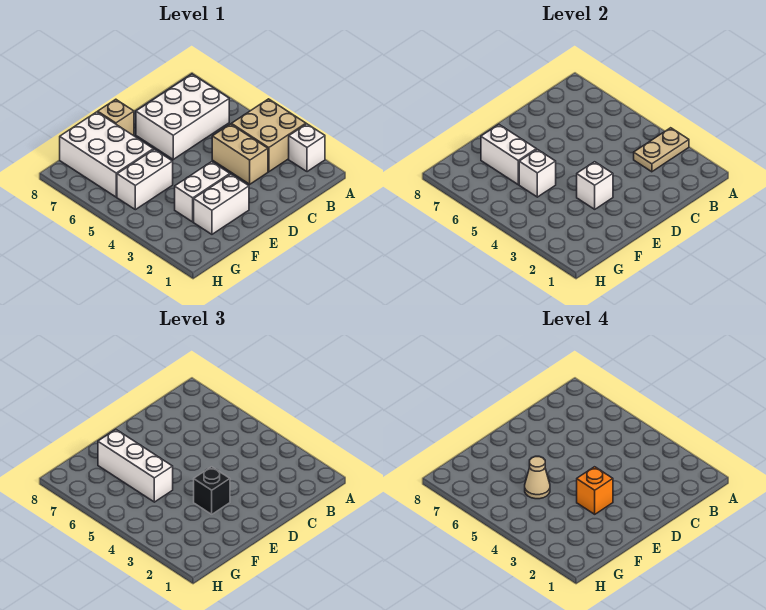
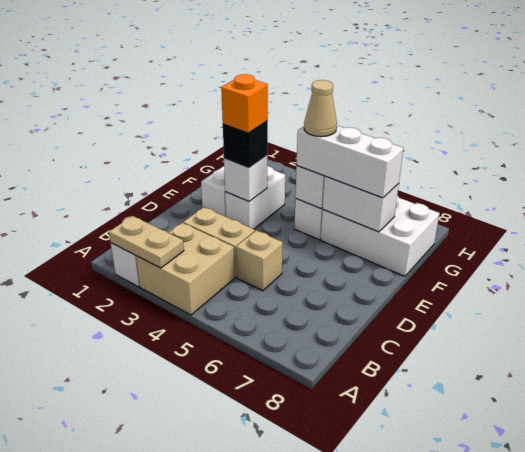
tan 1x2 plate [634,128,689,172] -> tan 1x2 plate turned to [109,216,184,268]
white 2x3 brick [136,74,229,159] -> none
tan 1x1 brick [98,99,134,136] -> tan 1x1 brick moved to [236,230,283,291]

